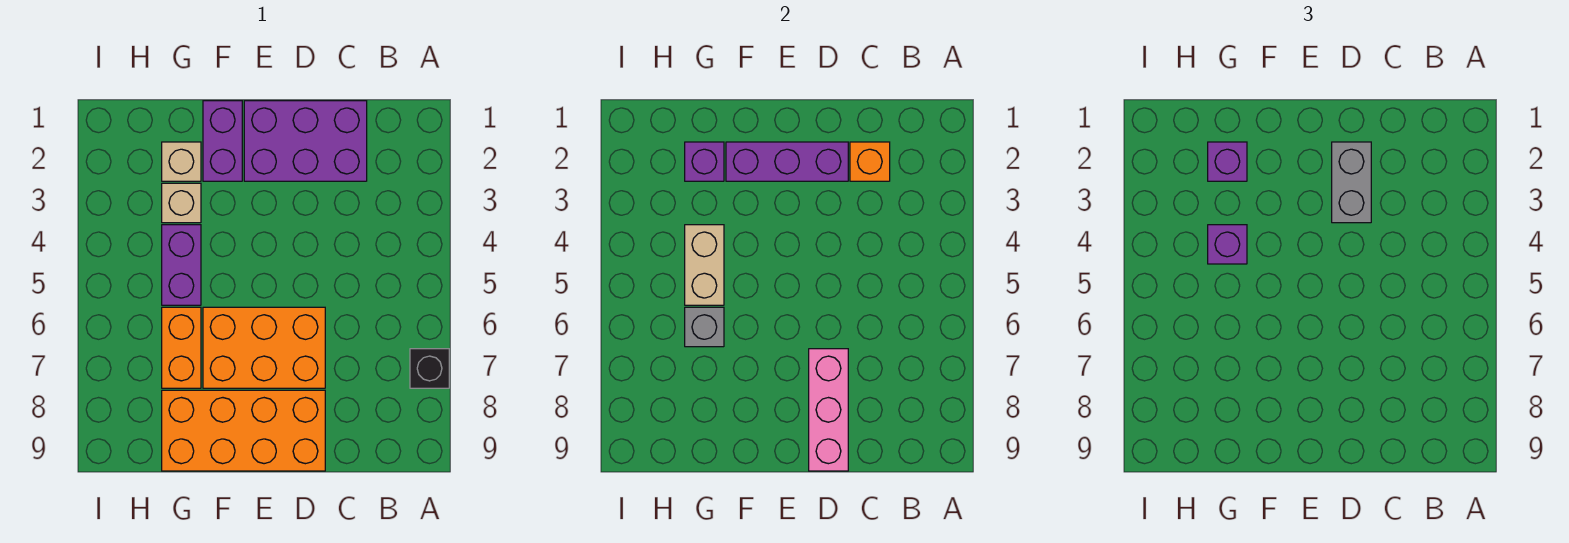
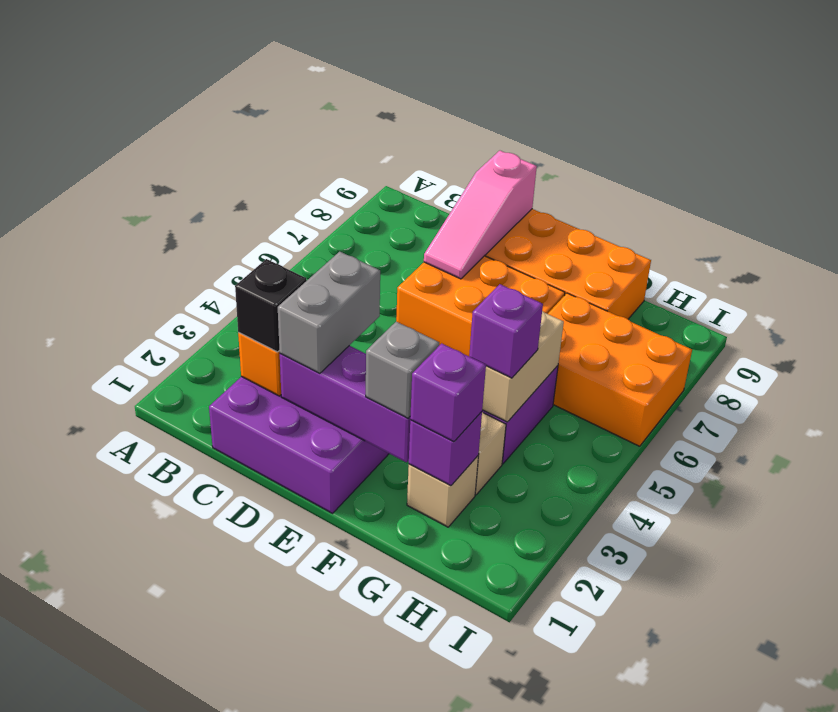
black 1x1 brick [410,349,449,388] -> black 1x1 brick moved to [235,259,307,352]
pink 1x3 brick [809,349,848,471] -> pink 1x3 slope [424,151,537,279]
purple 1x2 brick [203,101,242,181] -> none
orange 1x2 brick [162,307,201,388] -> orange 2x3 brick [548,293,692,446]
grey 1x1 brick [685,307,724,347] -> grey 1x1 brick moved to [366,322,439,418]

